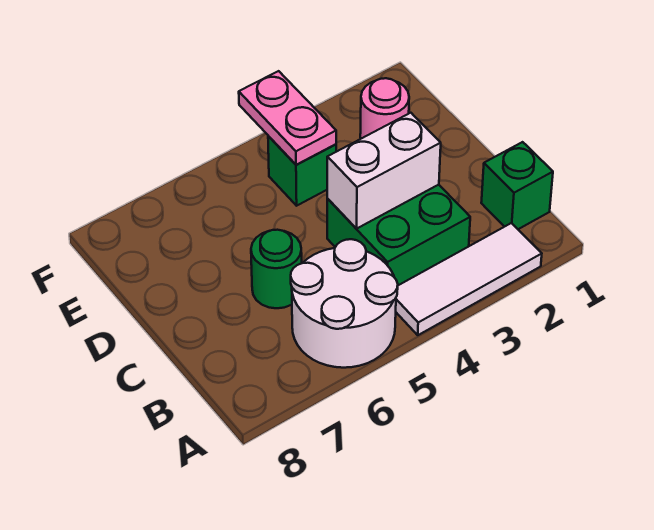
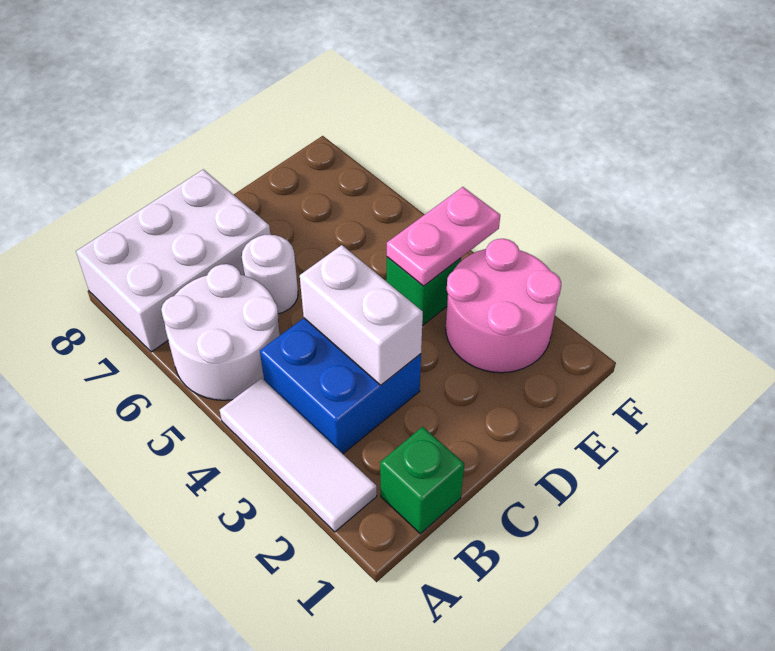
none -> white 2x3 brick [76,169,270,352]
green 2x2 brick [327,185,470,285] -> blue 2x2 brick [260,318,421,454]
green 1x1 round brick [251,230,302,308] -> white 1x1 round brick [242,235,298,314]
pink 1x1 round brick [360,78,409,139] -> pink 2x2 round brick [446,239,561,373]

